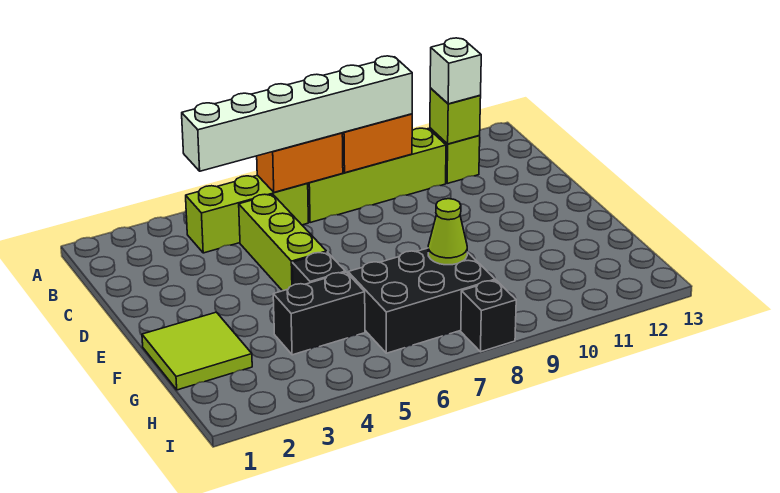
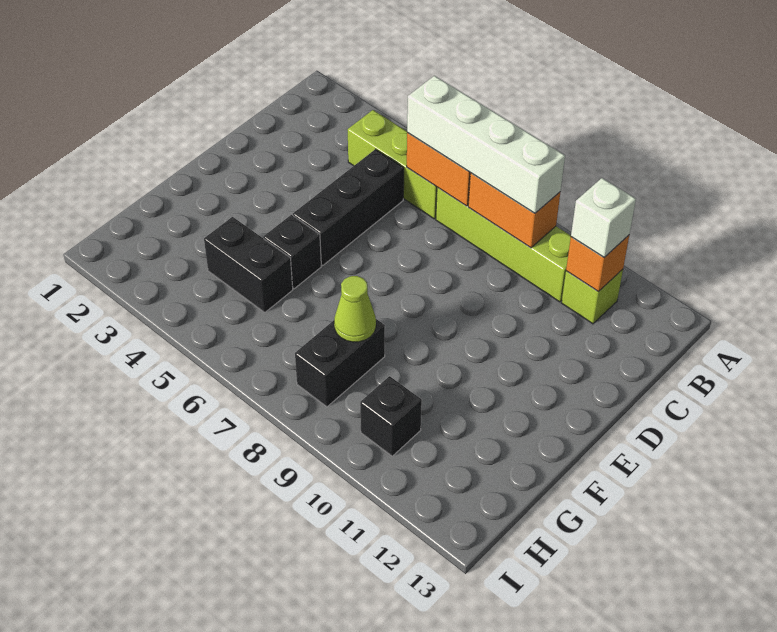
white 1x6 brick [182,56,412,171] -> white 1x4 brick [407,76,565,213]
lime 1x1 brick [430,88,481,144] -> orange 1x1 brick [566,235,629,291]
lime 1x3 brick [239,194,326,291] -> black 1x3 brick [293,149,404,265]
lime 2x2 tile [142,312,252,390] -> none
black 2x3 brick [348,248,495,353] -> black 1x2 brick [295,319,385,407]
black 1x1 brick [461,280,516,352] -> black 1x1 brick moved to [360,376,422,456]

